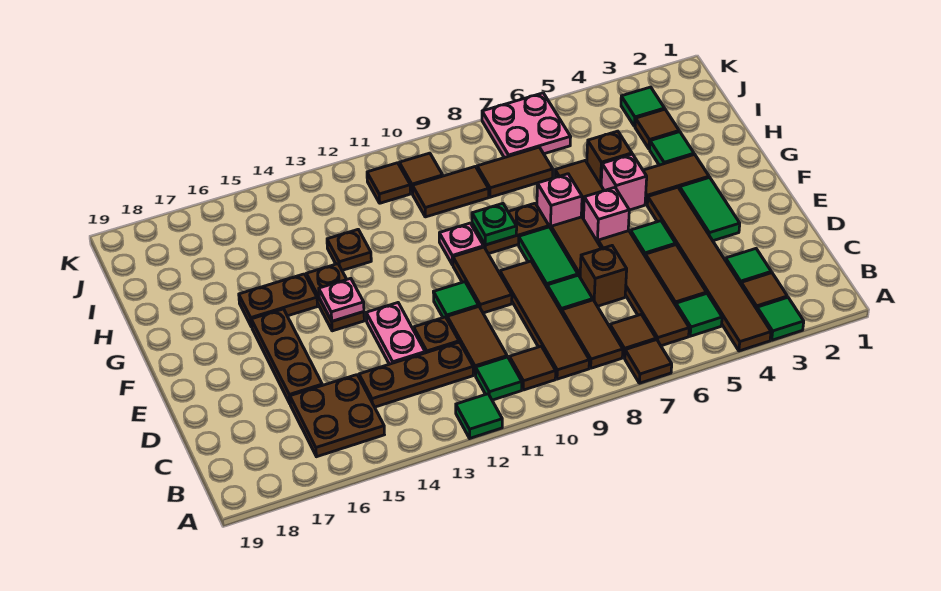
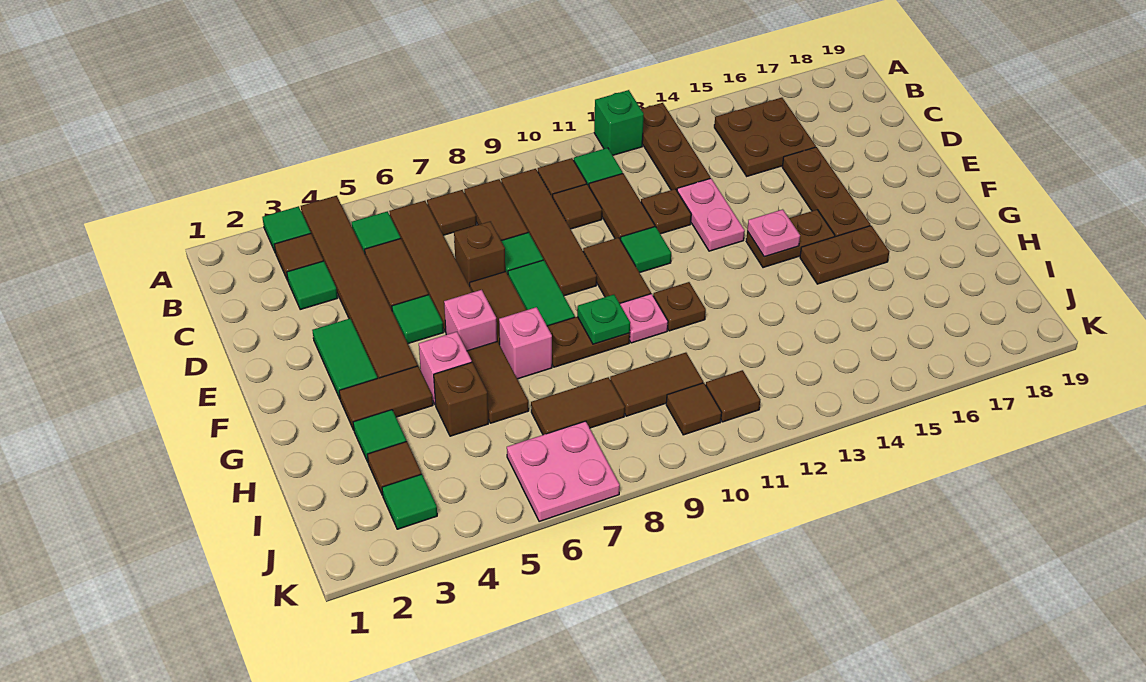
brown 1x1 tile [625,340,672,383] -> brown 1x1 tile moved to [553,184,602,229]
green 1x1 tile [456,394,502,438] -> green 1x1 brick [594,90,644,155]
brown 1x3 plate [359,342,473,407] -> brown 1x3 plate turned to [641,103,711,190]
brown 1x2 plate [306,264,364,331] -> brown 1x2 plate turned to [746,210,835,268]
brown 1x1 plate [327,230,371,270] -> brown 1x1 plate moved to [653,282,706,331]

